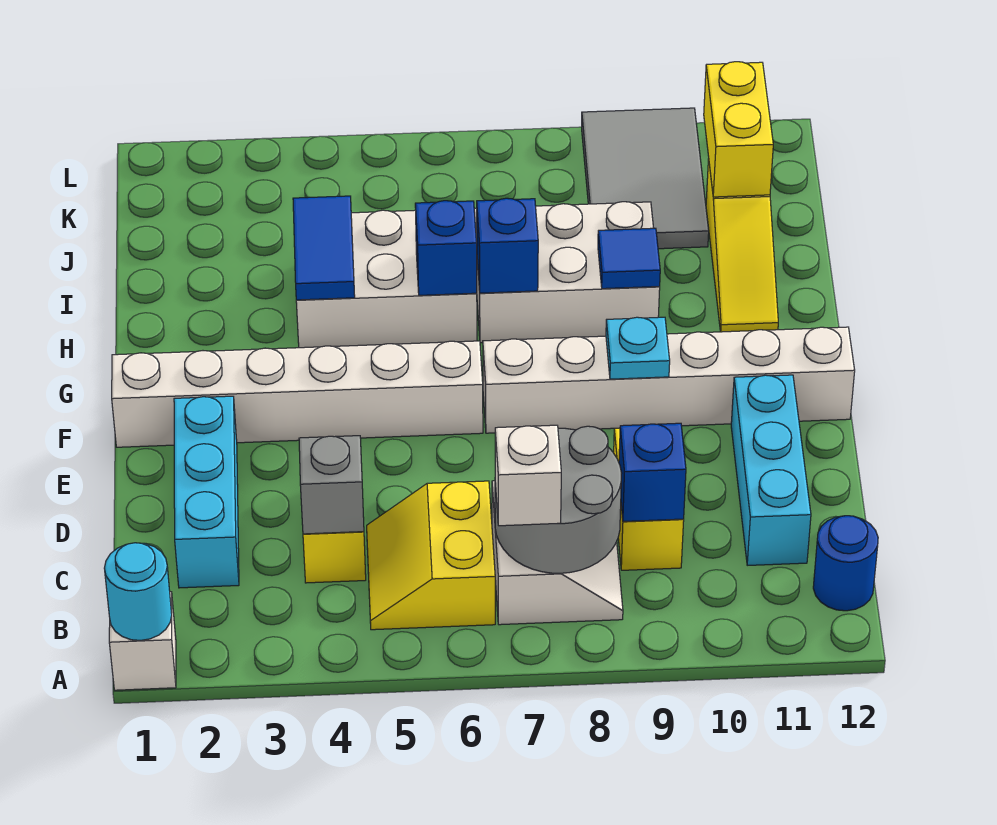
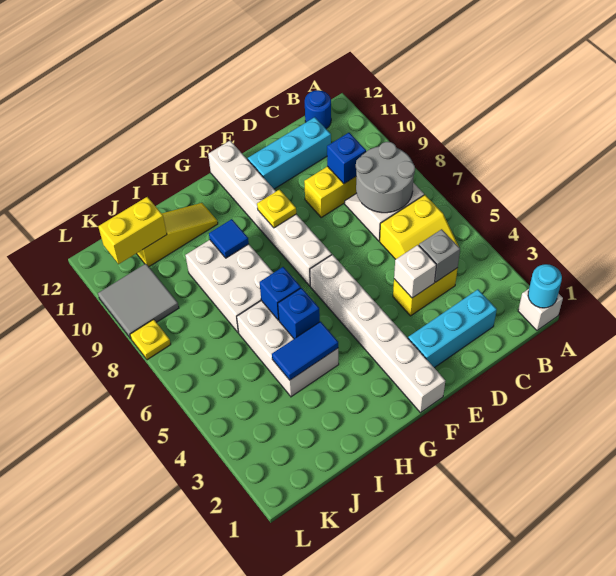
white 1x1 brick [495,425,561,526] -> white 1x1 brick moved to [394,245,436,298]
cyan 1x1 plate [606,317,670,379] -> yellow 1x1 plate [257,189,296,228]
blue 1x1 brick [477,198,538,293] -> blue 1x1 brick moved to [278,288,320,339]
grey 2x3 tile [582,108,709,249] -> grey 2x2 tile [98,264,179,338]
none -> yellow 1x1 plate [130,319,171,360]

